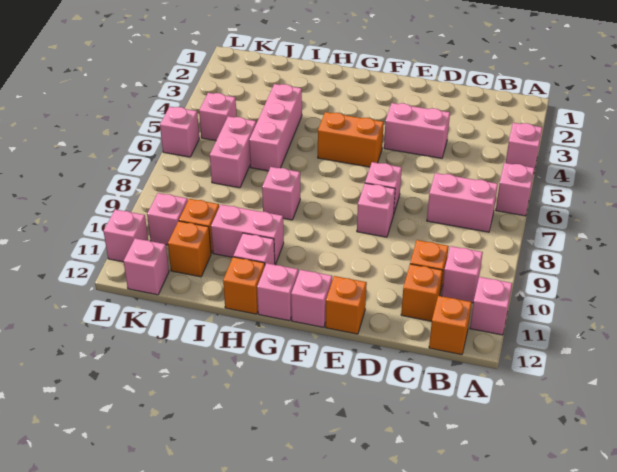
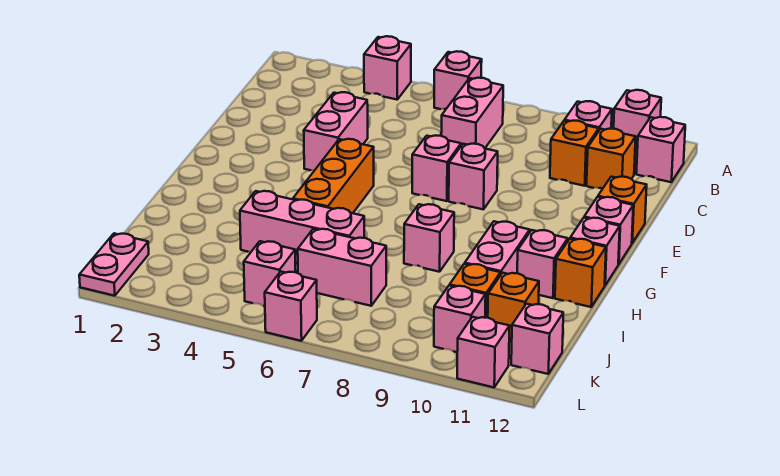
orange 1x1 brick [429,296,472,355] -> pink 1x1 brick [636,117,685,182]
orange 1x2 brick [318,112,384,167] -> orange 1x3 brick [293,139,374,213]
none -> pink 1x2 plate [79,233,149,296]

